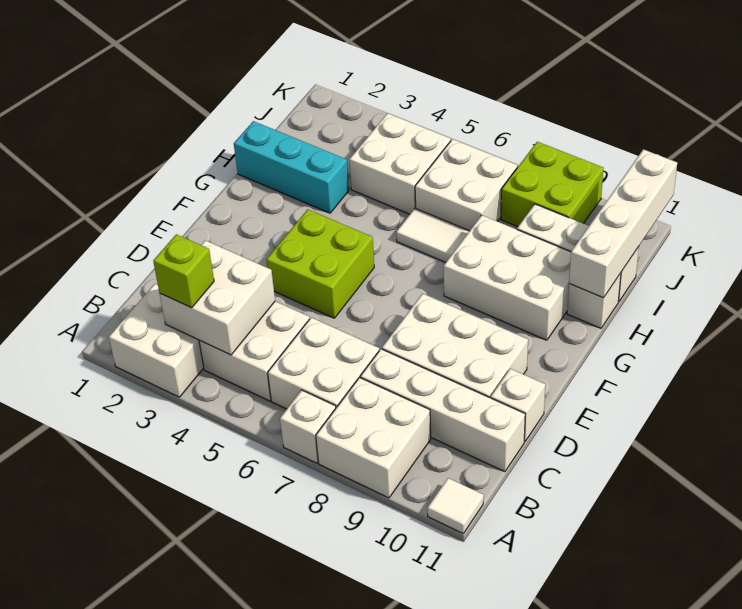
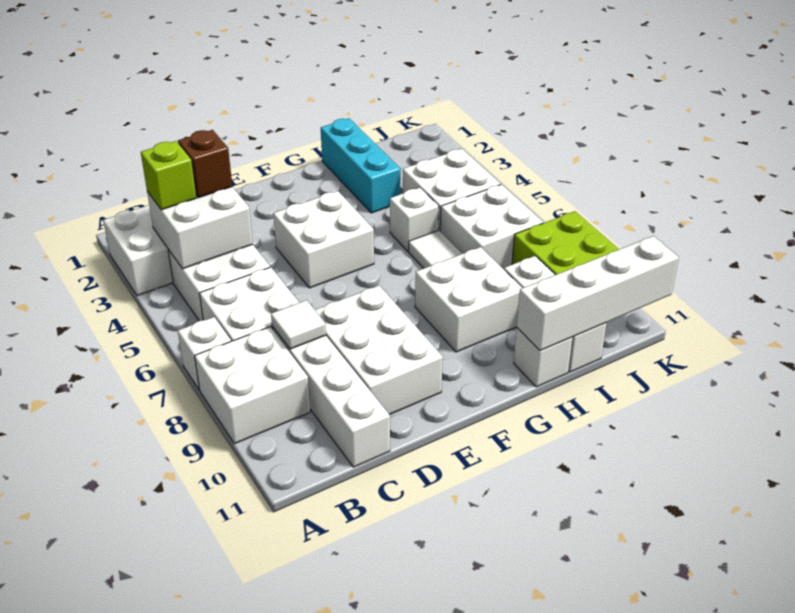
white 1x1 tile [427,478,484,533] -> white 1x1 tile moved to [271,300,326,349]
none -> brown 1x1 brick [178,130,232,198]
white 1x1 brick [491,369,545,442] -> white 1x1 brick moved to [390,188,439,251]
lime 2x2 brick [266,210,374,318] -> white 2x2 brick [273,191,374,288]
white 2x3 brick [444,215,571,340] -> white 2x2 brick [415,247,522,352]

